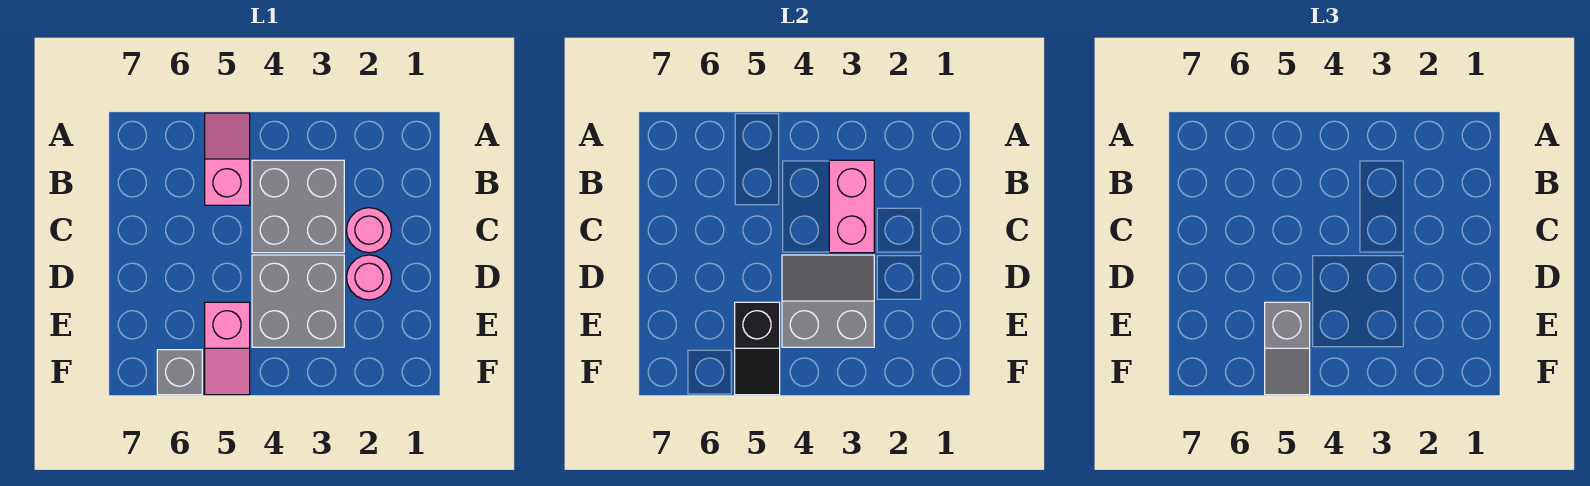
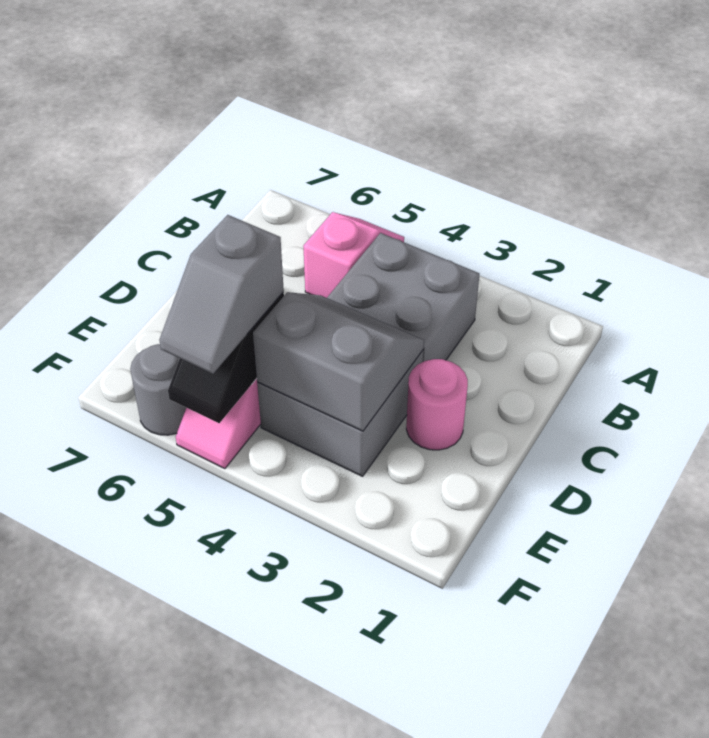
pink 1x2 brick [829,160,874,253] -> none
pink 1x1 round brick [347,208,392,253] -> none
grey 1x1 brick [157,350,202,395] -> grey 1x1 round brick [130,344,186,435]

